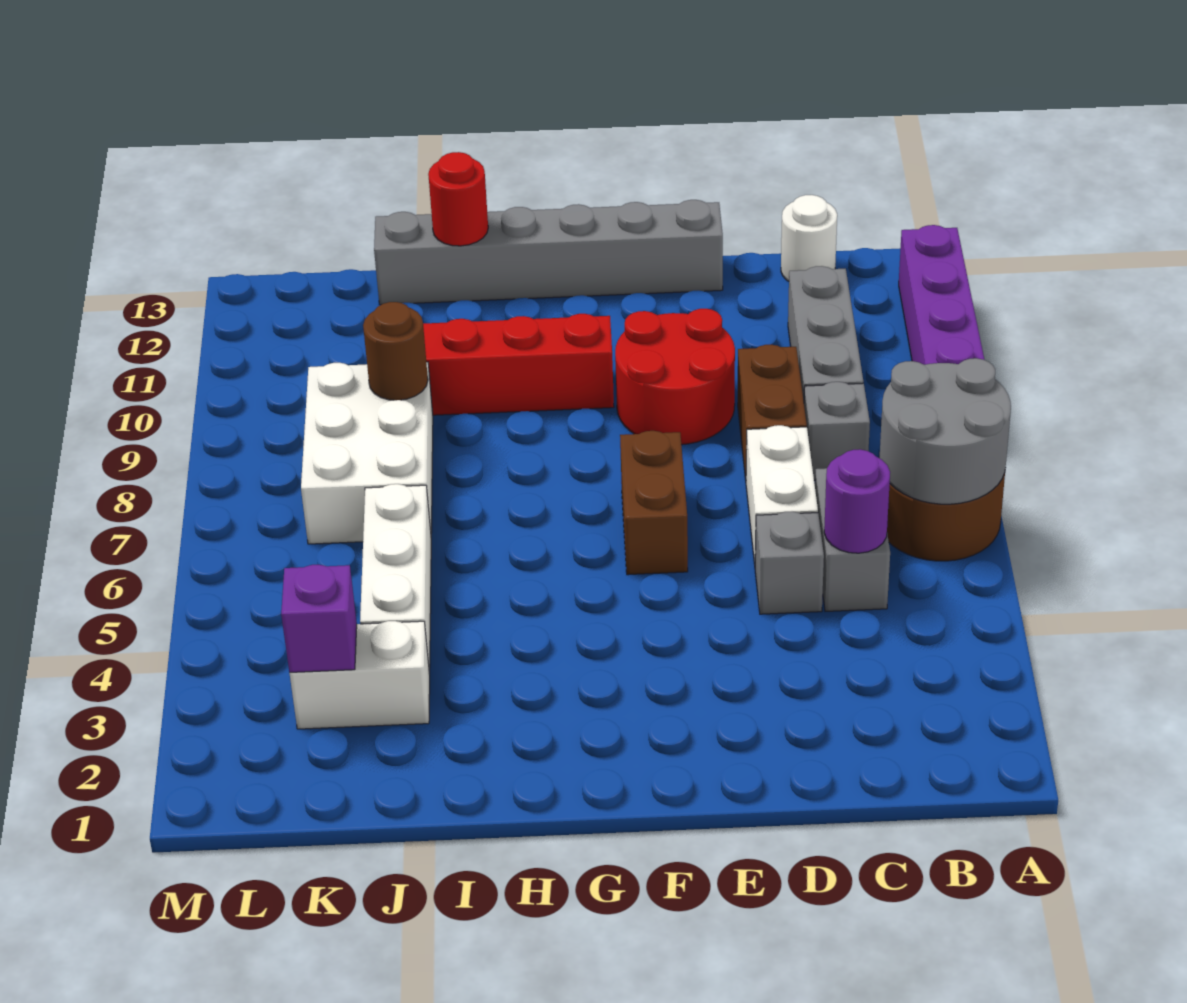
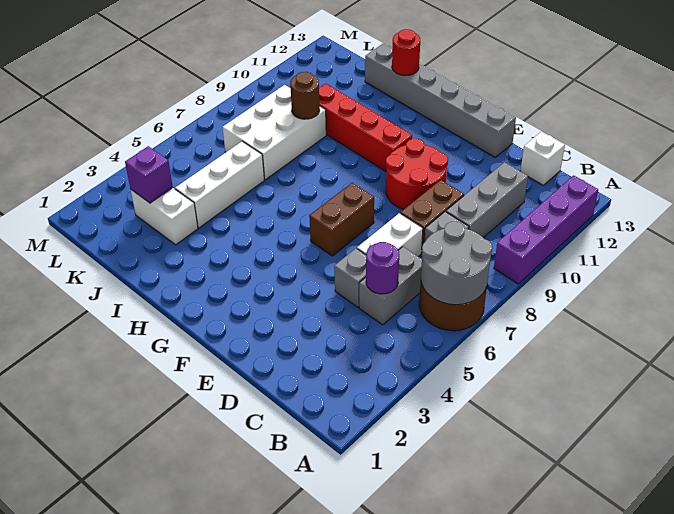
white 1x1 round brick [781,195,837,281] -> white 1x1 brick [520,132,565,185]

